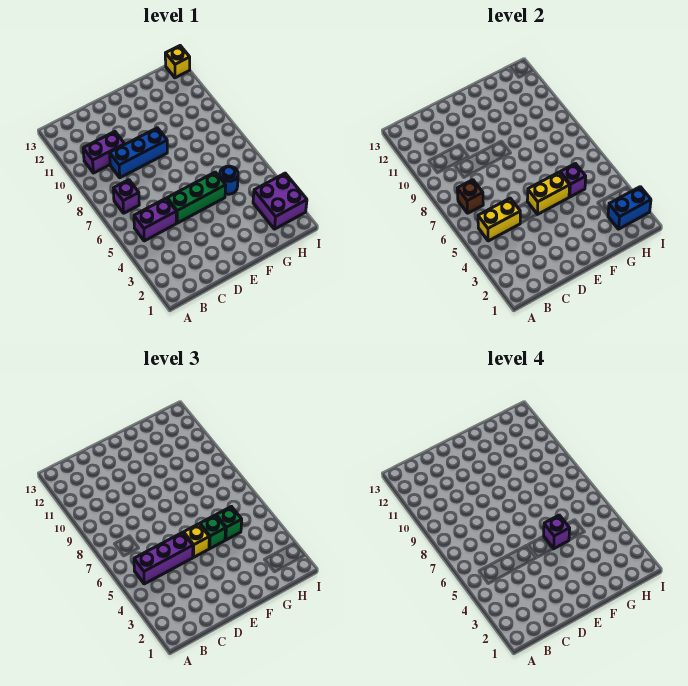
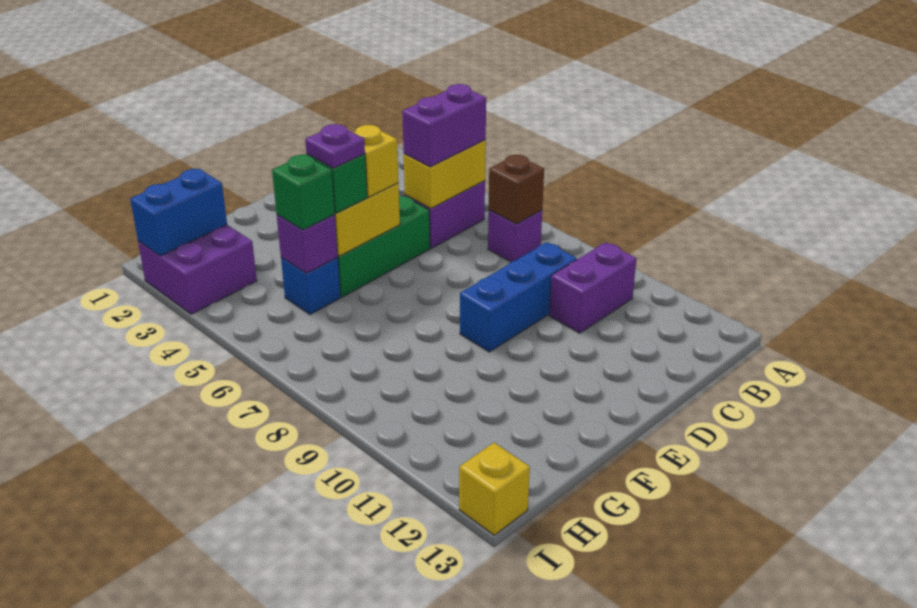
purple 1x3 brick [134,532,193,584] -> purple 1x2 brick [402,84,486,167]
purple 1x1 brick [544,515,570,549] -> purple 1x1 plate [305,124,365,168]
blue 1x1 round brick [220,166,238,194] -> blue 1x1 brick [281,257,341,315]

